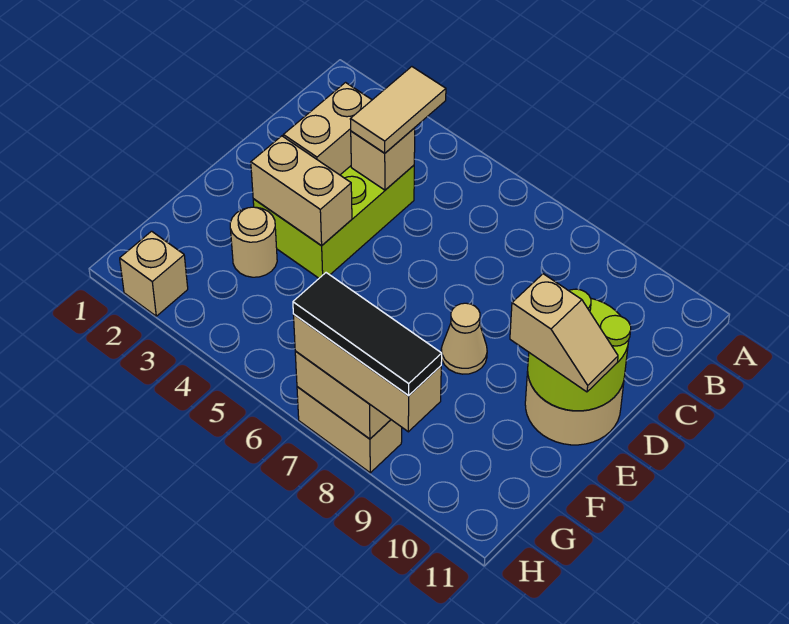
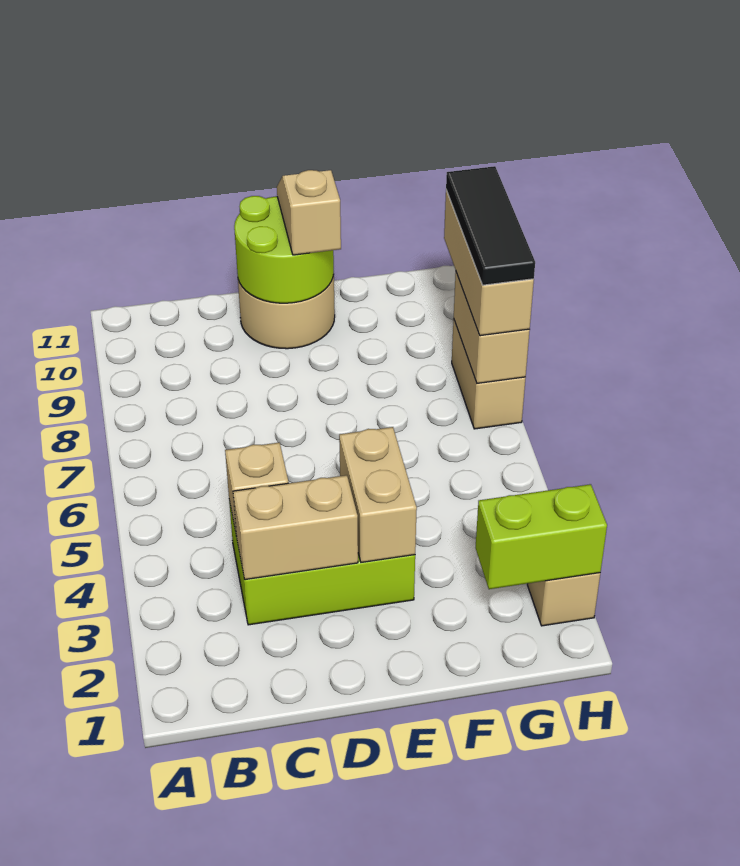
tan 1x2 tile [350,67,446,153] -> none
tan 1x1 cone [441,303,487,374] -> none
tan 1x1 round brick [230,207,277,277] -> none
none -> lime 1x2 brick [475,484,607,589]

